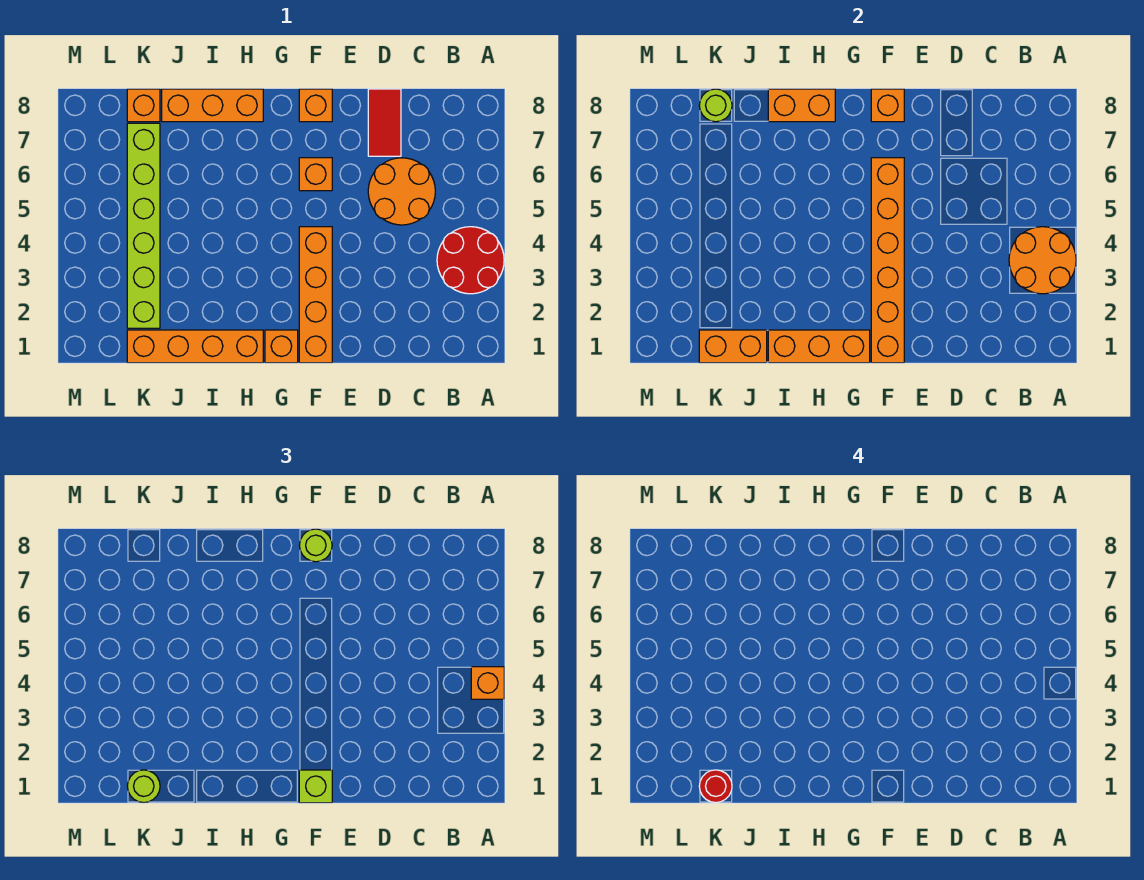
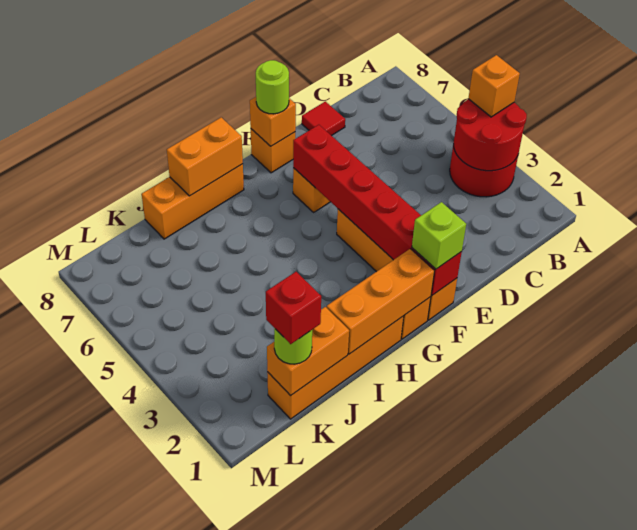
orange 2x2 round brick [1009,227,1076,294] -> red 2x2 round brick [453,99,527,171]
orange 2x2 round brick [368,158,435,225] -> none
red 1x2 tile [368,89,401,156] -> red 1x1 tile [302,102,345,136]
orange 1x6 brick [871,158,904,363] -> red 1x6 brick [293,125,462,295]
red 1x1 round brick [699,770,732,803] -> red 1x1 brick [266,272,321,344]
lime 1x6 brick [127,123,160,328] -> none
orange 1x1 brick [127,89,160,122] -> none
lime 1x1 round brick [699,89,732,122] -> none

